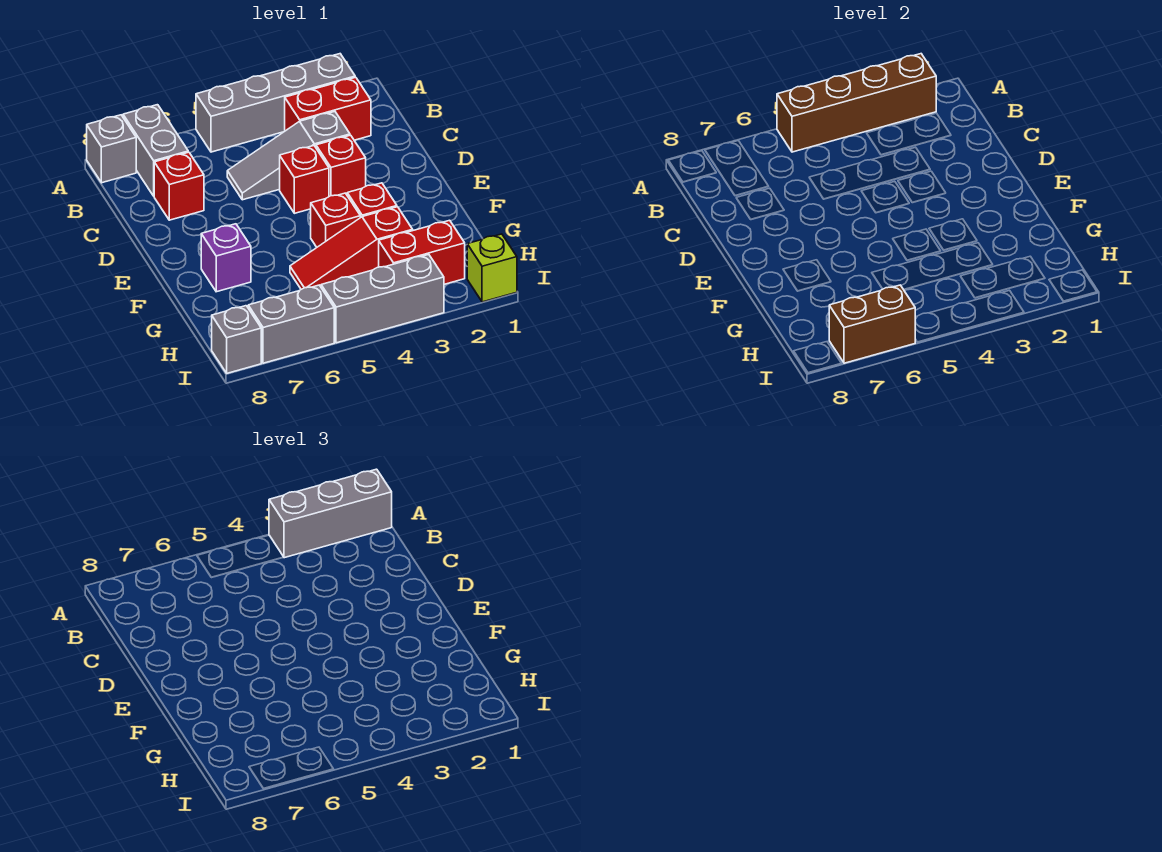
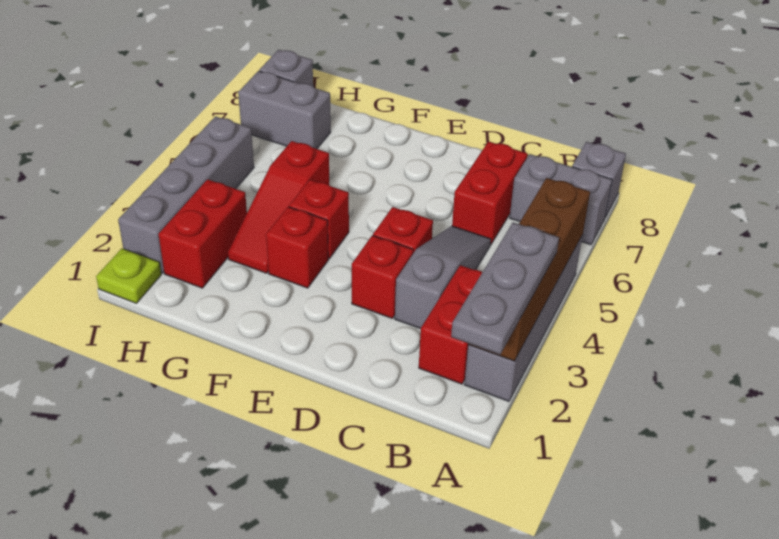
grey 1x3 brick [269,469,392,558] -> grey 1x3 plate [451,222,559,355]
red 1x1 brick [154,152,204,220] -> red 1x2 brick [452,141,527,245]
purple 1x1 brick [201,224,251,292] -> none
red 1x3 slope [290,207,413,289] -> red 1x3 slope turned to [228,141,329,273]
lime 1x1 brick [467,234,517,302] -> lime 1x1 plate [96,248,161,303]
grey 1x3 brick [321,255,444,343] -> grey 1x4 brick [118,116,254,273]
grey 1x2 brick [248,285,334,363] -> grey 1x2 brick turned to [238,71,331,149]
brown 1x2 brick [829,285,916,363] -> none

